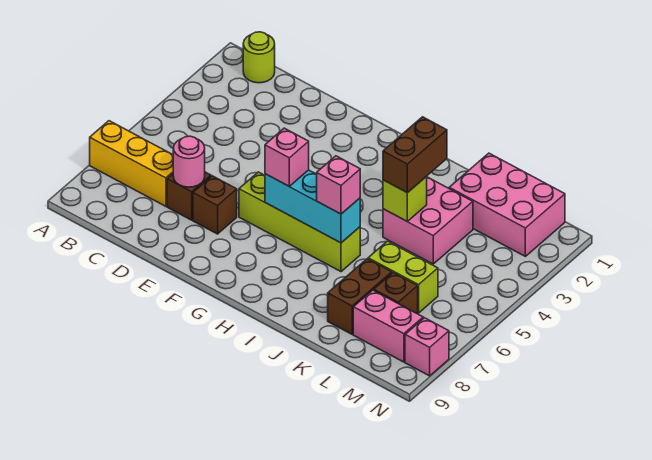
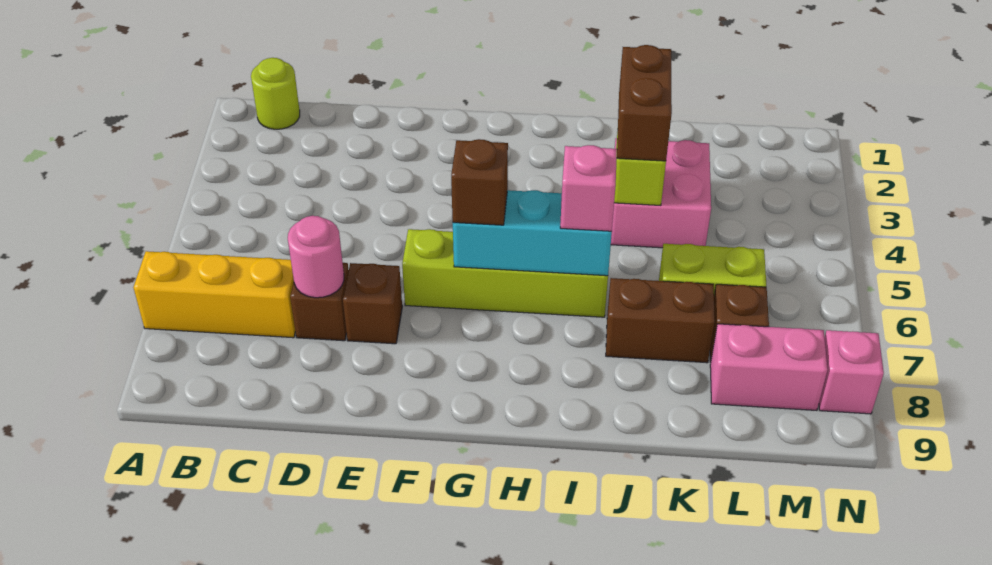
pink 1x1 brick [265,128,309,186] -> brown 1x1 brick [451,139,508,225]
pink 2x3 brick [449,153,565,256] -> none
brown 1x2 brick [328,259,392,334] -> brown 1x2 brick turned to [606,278,715,363]

